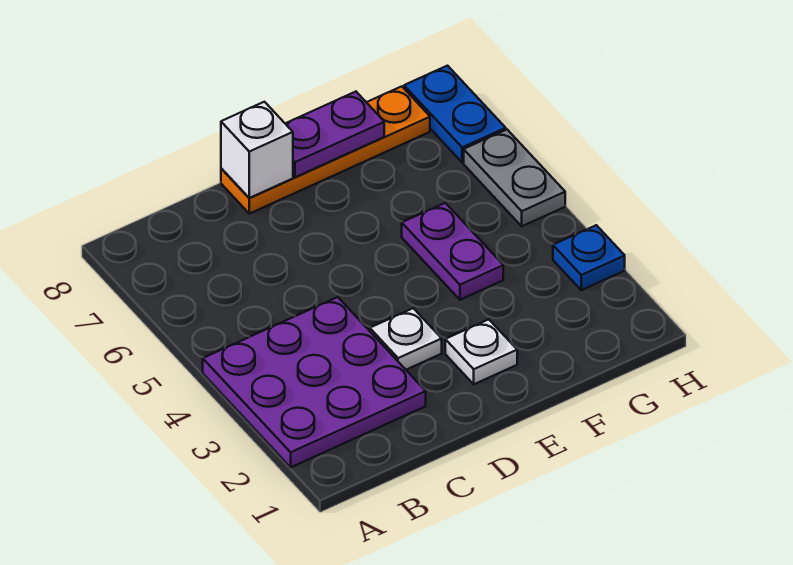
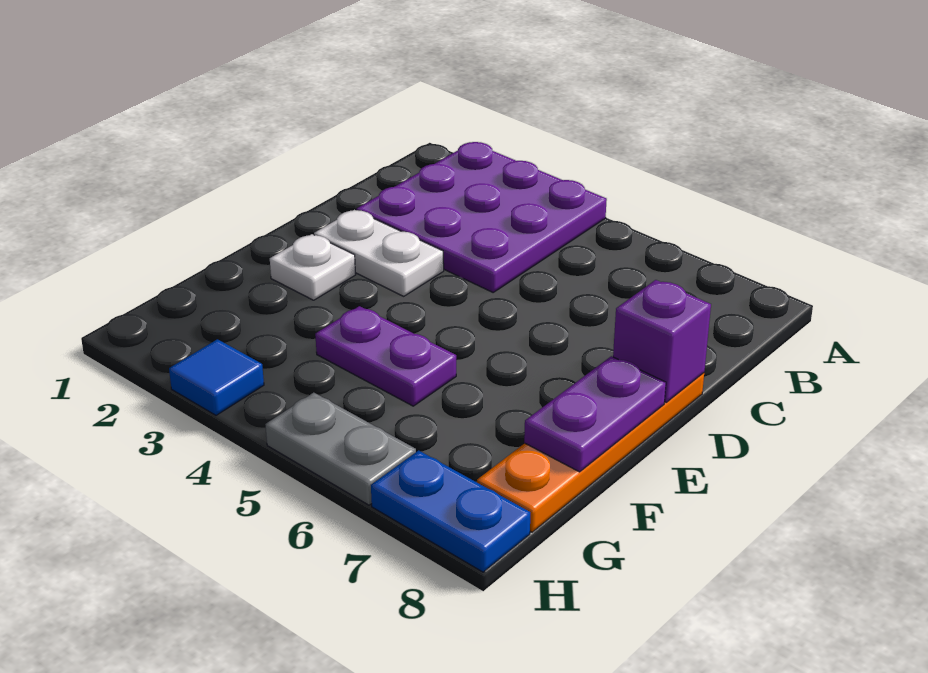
white 1x1 plate [370,308,442,370] -> white 1x2 plate [314,210,444,296]
white 1x1 brick [221,102,293,198] -> purple 1x1 brick [613,280,711,402]
blue 1x1 plate [553,225,625,290] -> blue 1x1 tile [169,339,264,415]

